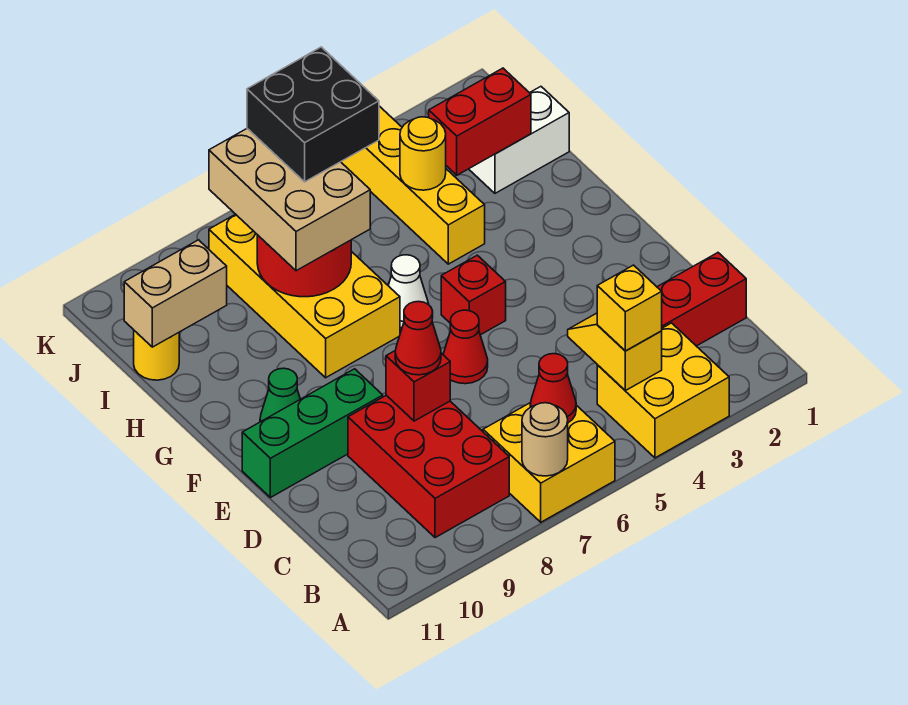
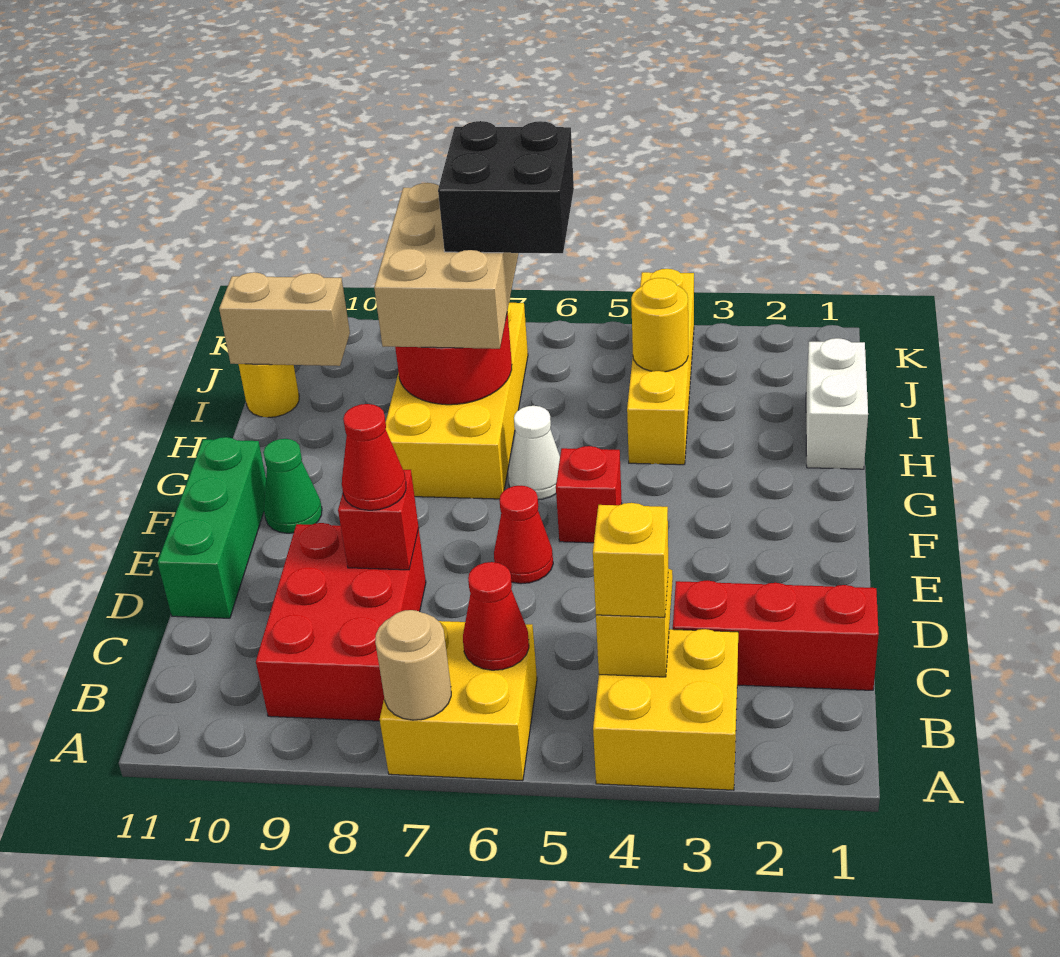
green 1x3 brick [242,369,383,498] -> green 1x3 brick turned to [158,437,266,618]
white 1x2 brick [469,87,569,193] -> white 1x2 brick turned to [806,338,868,469]
red 1x2 brick [429,68,531,175] -> none

